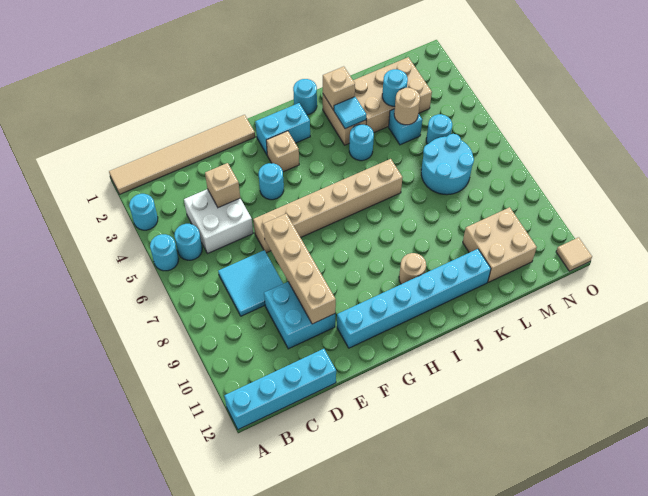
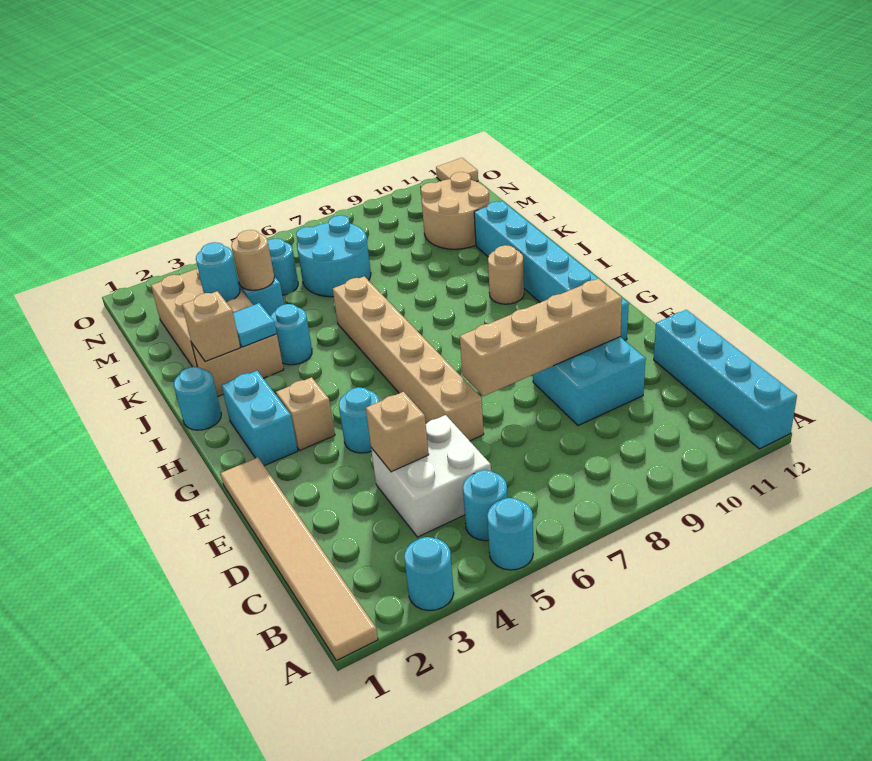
cyan 2x2 tile [218,250,283,316] -> none
tan 2x2 brick [463,207,537,282] -> tan 2x2 round brick [421,172,489,249]

